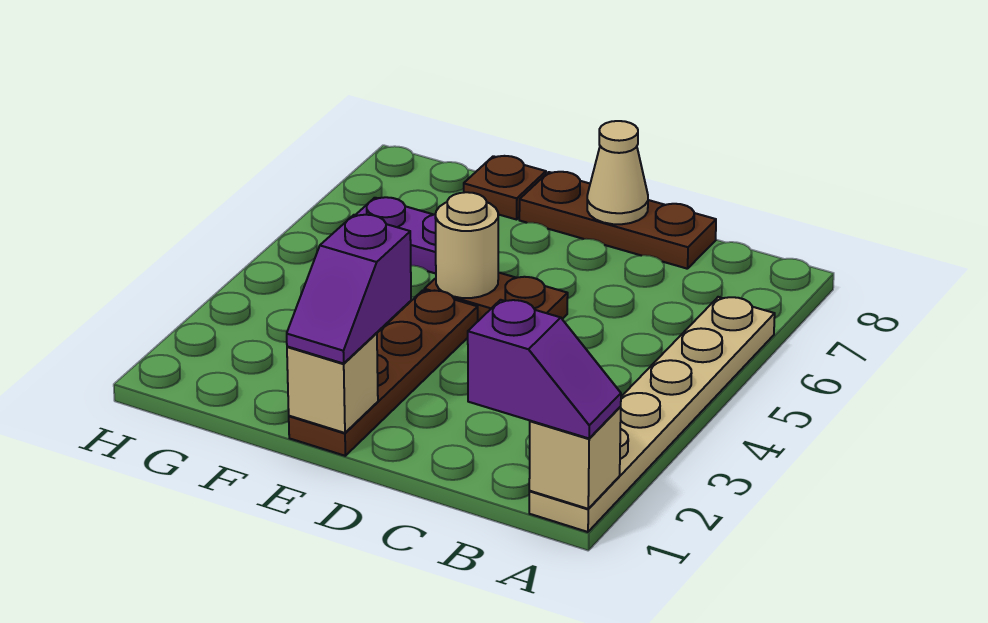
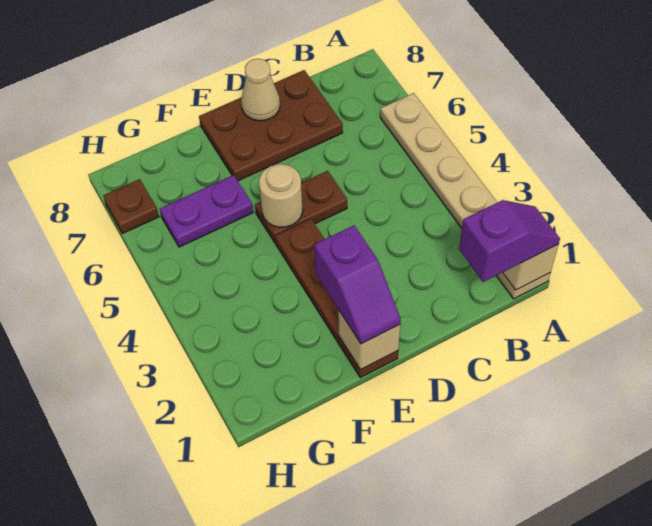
brown 1x3 plate [519,172,716,269] -> brown 2x3 plate [199,70,343,181]
brown 1x1 plate [464,156,546,220] -> brown 1x1 plate moved to [103,179,159,234]

